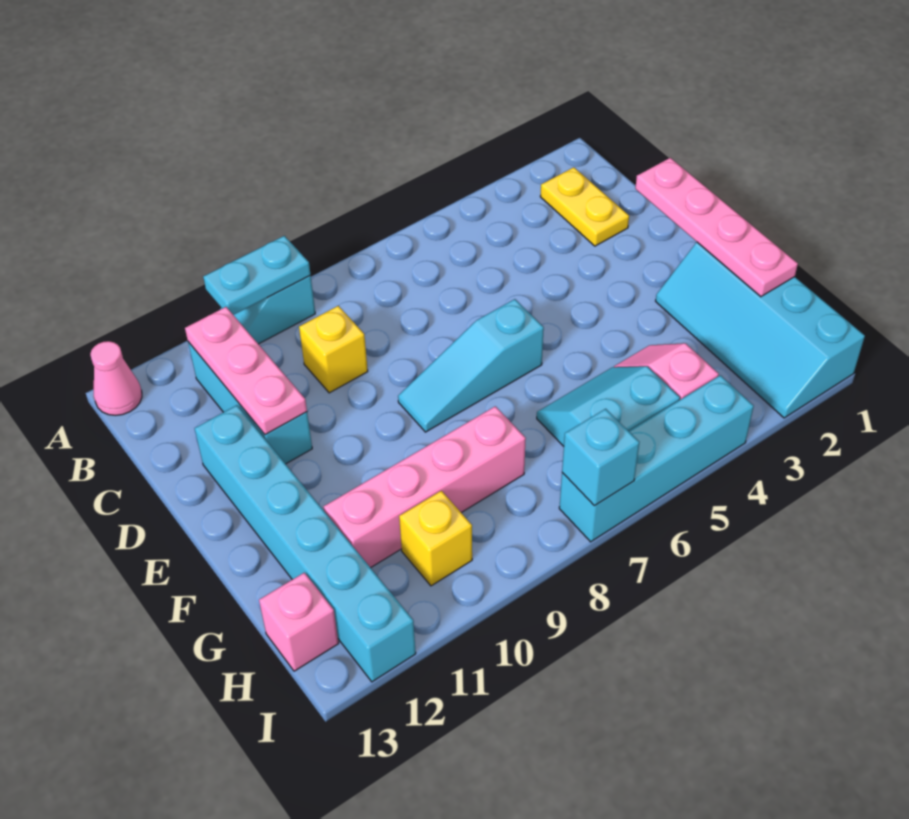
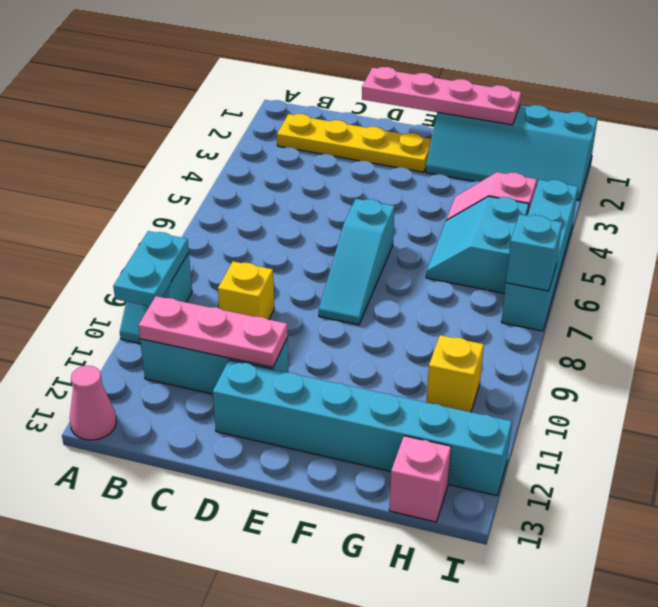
yellow 1x2 plate [540,167,629,246] -> yellow 1x4 plate [277,114,432,172]
pink 1x4 brick [324,406,526,568] -> none

